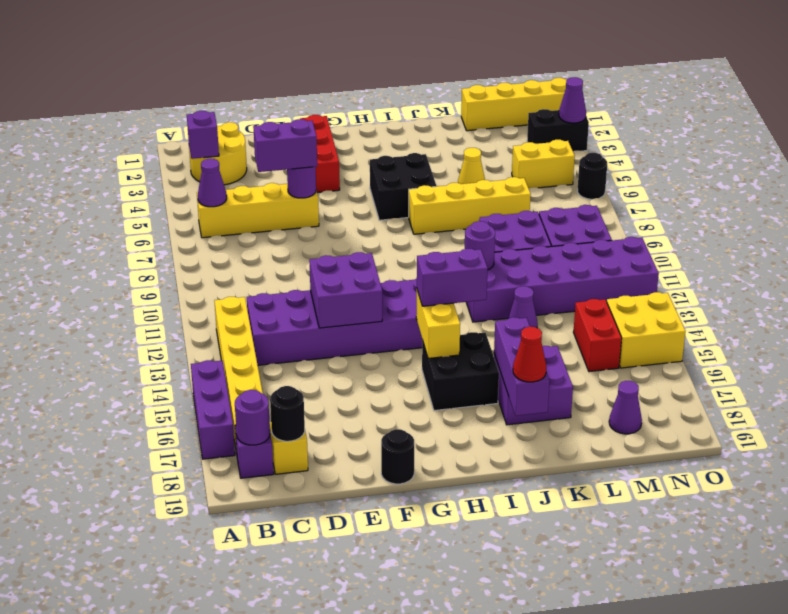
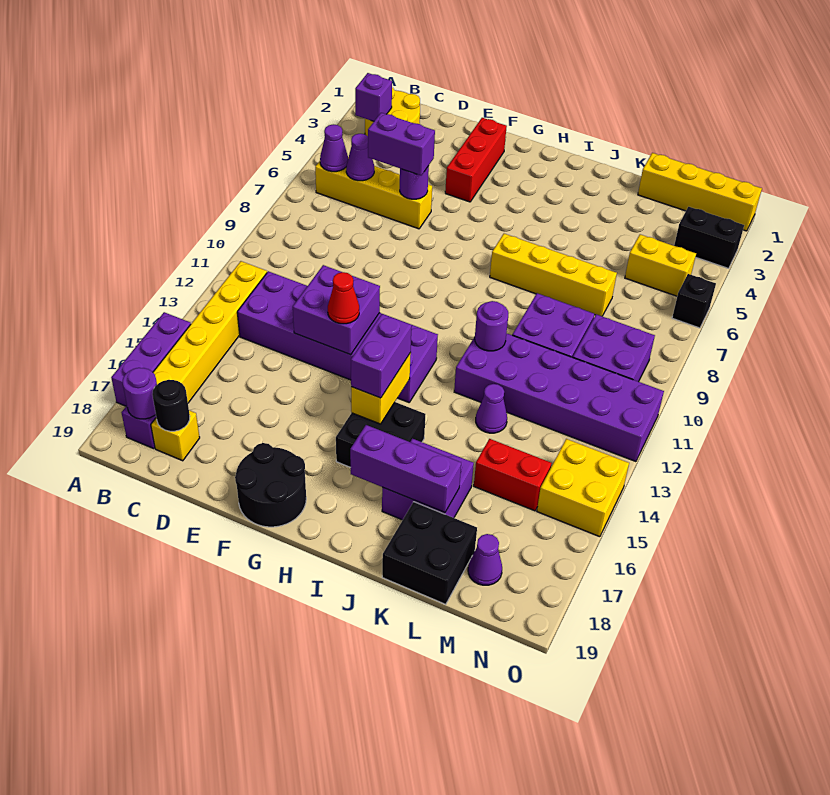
black 1x1 round brick [381,429,414,484] -> black 2x2 round brick [235,443,306,527]
black 2x2 brick [370,153,436,220] -> black 2x2 brick moved to [382,502,477,604]
purple 1x2 brick [417,249,488,306] -> purple 1x2 brick turned to [351,314,412,398]
purple 1x3 brick [494,317,549,416] -> purple 1x3 brick turned to [350,425,461,512]
red 1x1 cone [513,327,546,382] -> red 1x1 cone moved to [328,272,359,324]
yellow 1x1 cone [458,148,485,184] -> none
red 1x2 brick [573,299,622,372] -> red 1x2 brick turned to [474,439,552,511]
purple 1x1 cone [559,77,586,123] -> purple 1x1 cone moved to [346,134,374,181]
black 1x1 round brick [577,153,607,199] -> black 1x1 brick [672,274,716,328]

